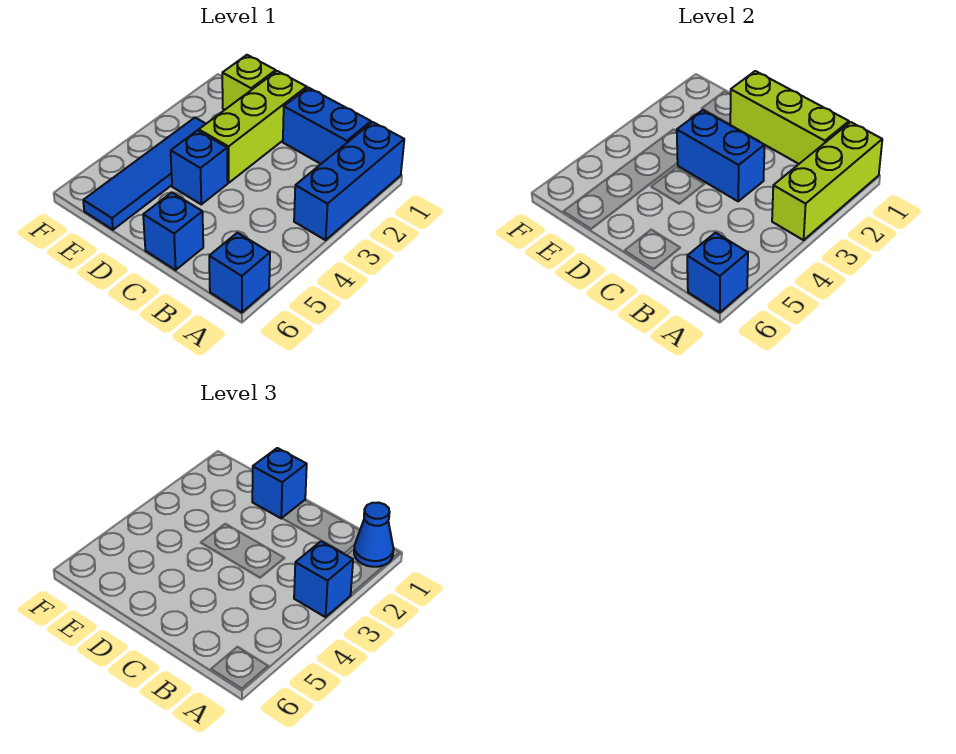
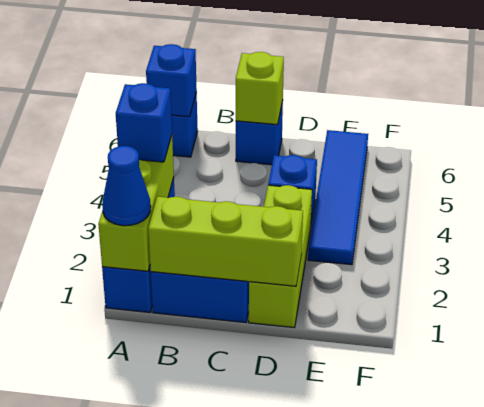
blue 1x2 brick [677,110,765,201] -> none
blue 1x1 brick [252,448,307,518] -> none
lime 1x1 brick [222,55,276,110] -> lime 1x1 brick moved to [236,52,284,125]

